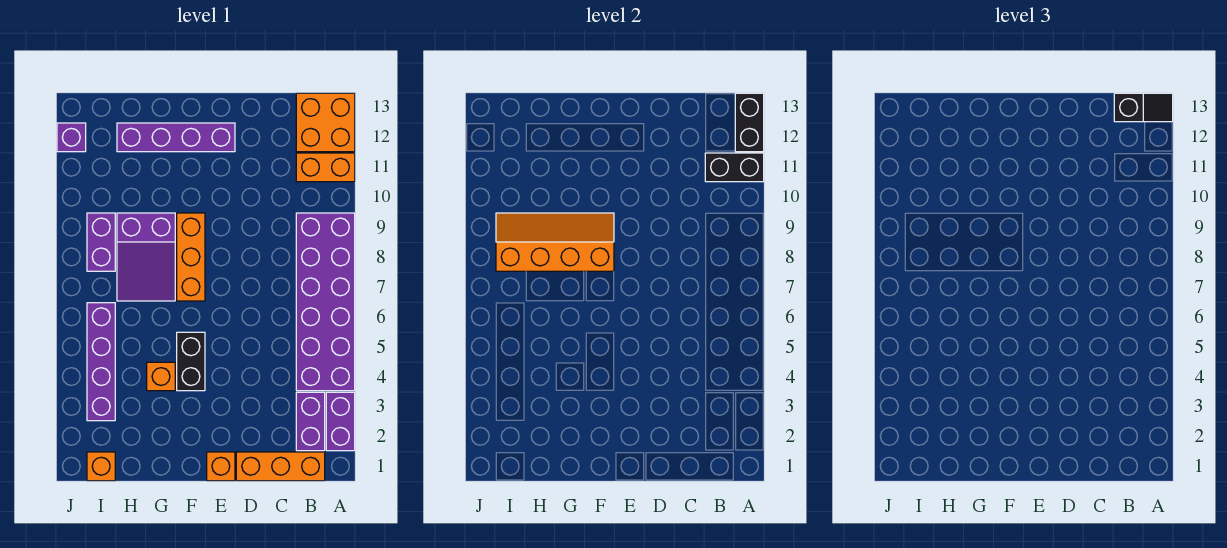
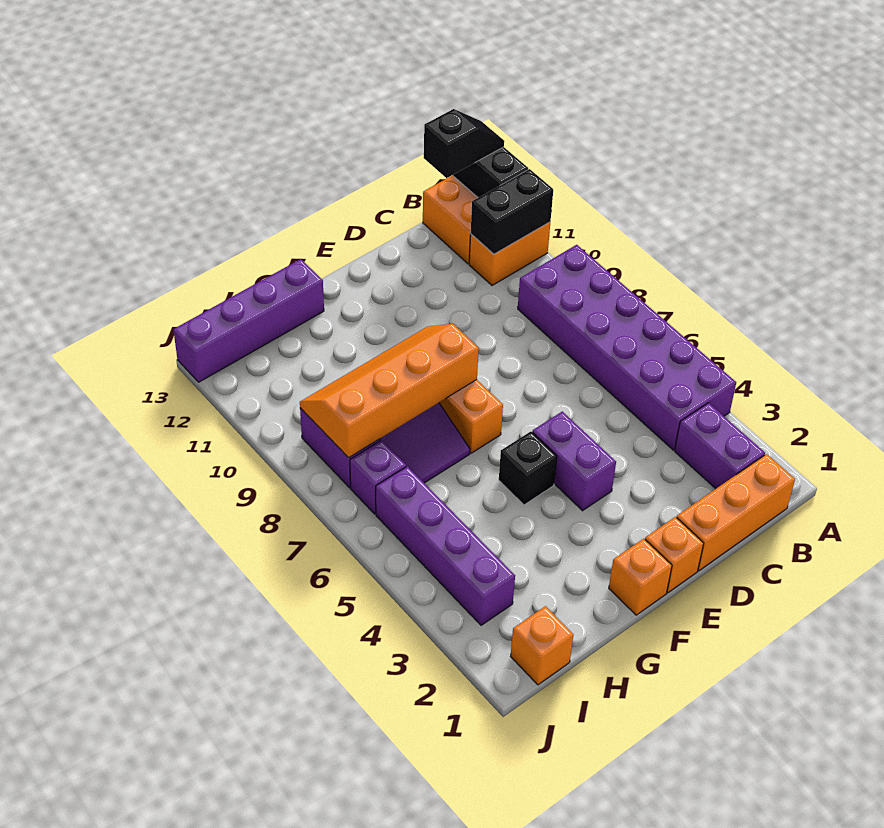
purple 1x2 brick [326,392,355,451] -> purple 1x2 brick moved to [532,411,616,511]
purple 1x4 brick [117,123,235,152] -> purple 1x4 brick moved to [173,259,324,382]
black 1x2 brick [177,332,205,391] -> black 1x1 brick [499,432,557,505]
orange 1x1 brick [147,362,175,391] -> orange 1x1 brick moved to [609,539,672,615]
purple 1x1 brick [57,123,86,152] -> purple 1x1 brick moved to [350,440,406,514]

